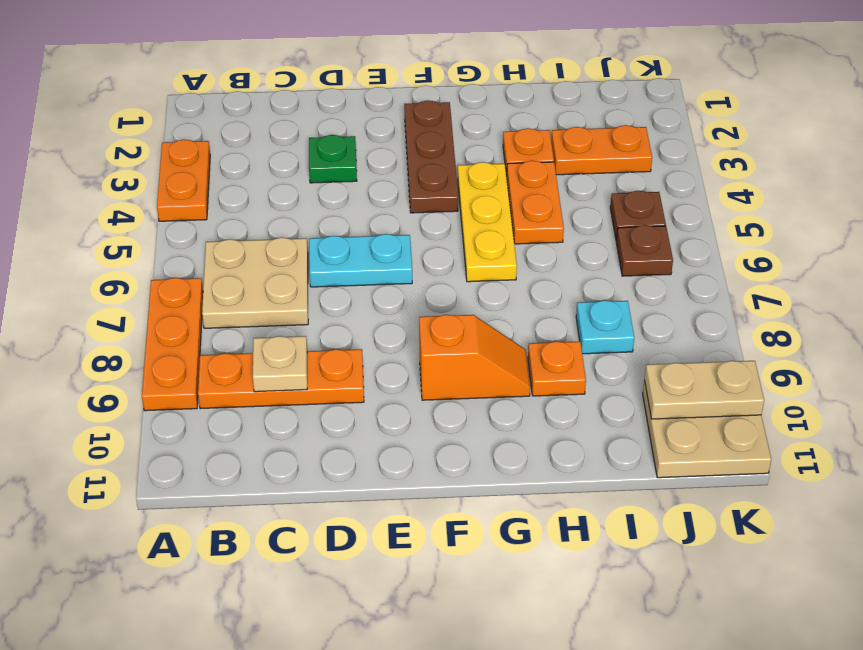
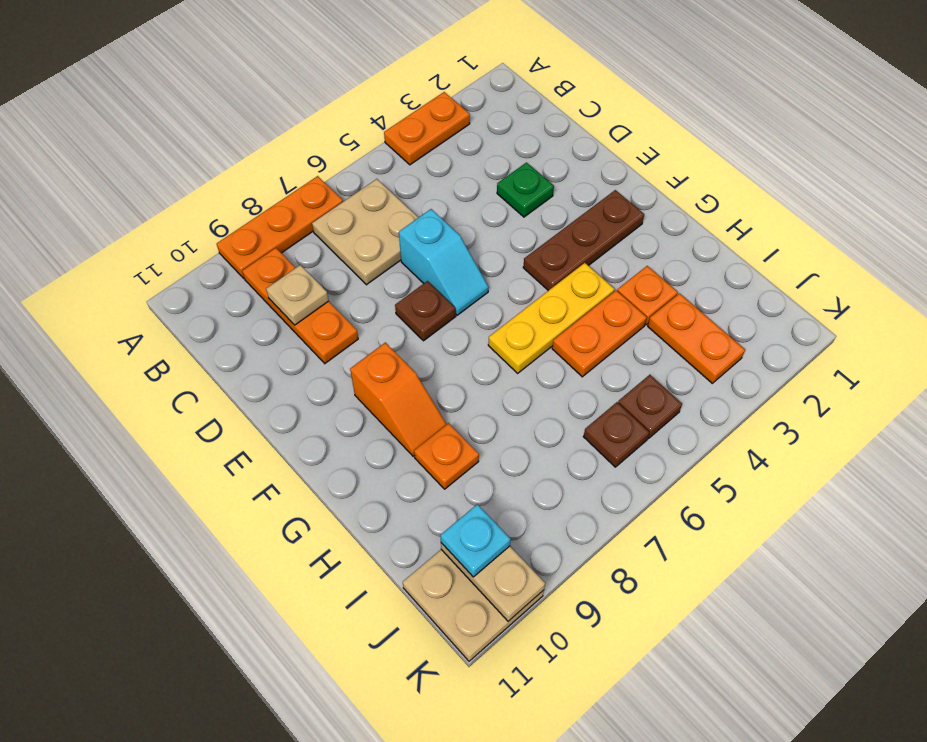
cyan 1x2 plate [309,234,412,287] -> cyan 1x2 slope [399,209,489,315]
none -> brown 1x1 plate [395,281,456,341]
cyan 1x1 plate [576,300,634,354] -> cyan 1x1 plate moved to [440,504,511,577]

